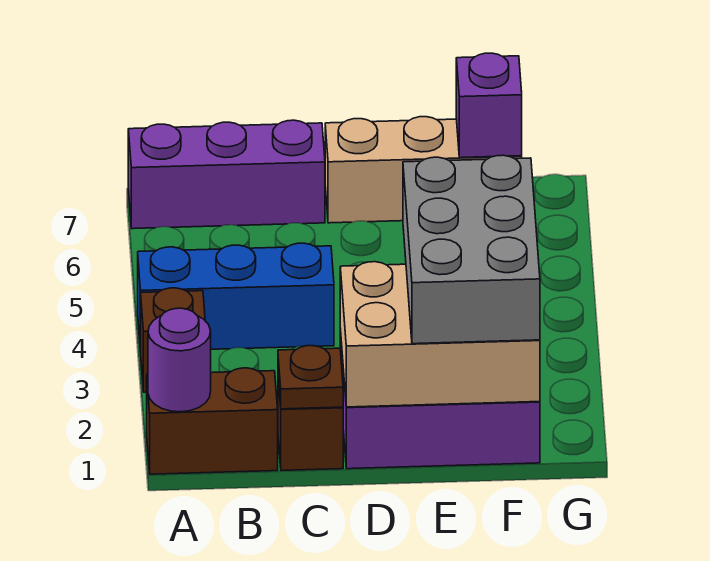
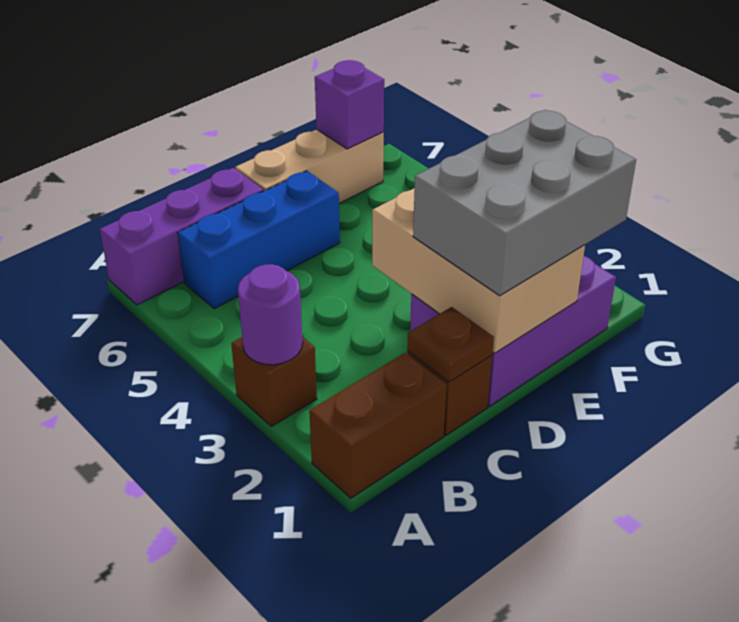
purple 1x1 round brick [148,308,211,412] -> purple 1x1 round brick moved to [238,264,303,365]
blue 1x3 brick [138,243,334,351] -> blue 1x3 brick moved to [178,171,340,309]
tan 2x3 brick [340,262,540,407] -> tan 2x3 brick turned to [372,188,585,353]
grey 2x3 brick [403,155,540,344] -> grey 2x3 brick turned to [413,110,636,296]

